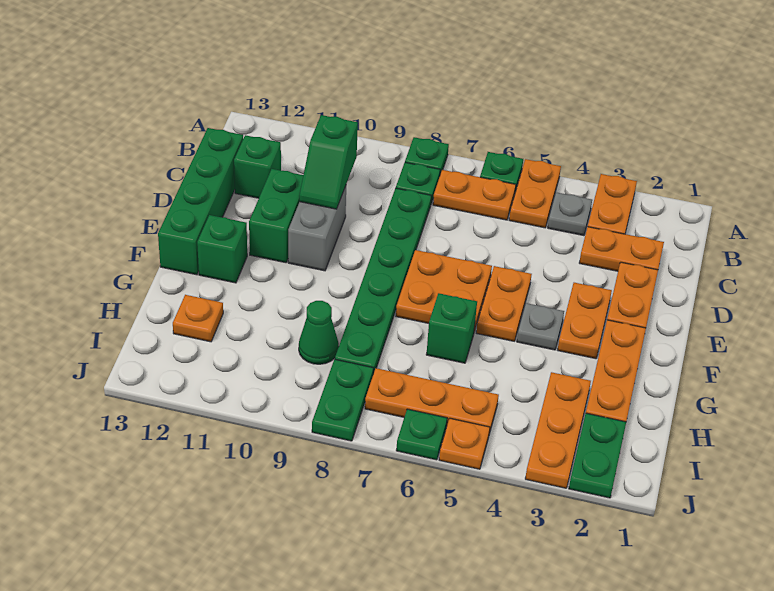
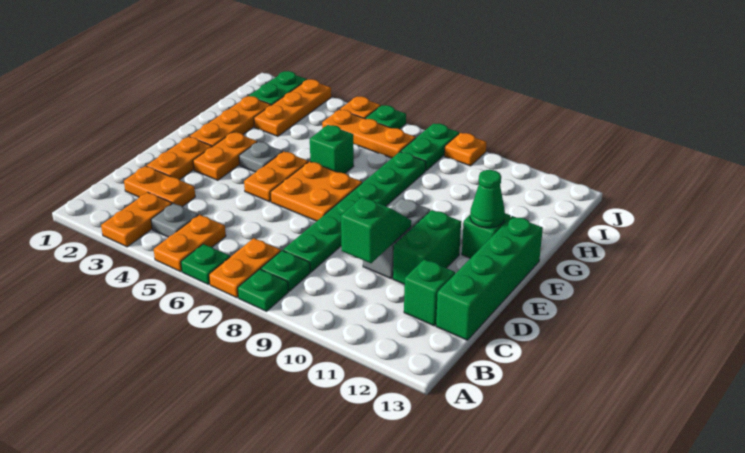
orange 1x2 plate [433,170,516,220] -> orange 1x2 plate turned to [209,238,281,298]
green 1x1 cone [299,301,339,364] -> green 1x1 cone moved to [470,170,505,228]
orange 1x1 plate [173,295,223,342] -> orange 1x1 plate moved to [444,133,487,166]

